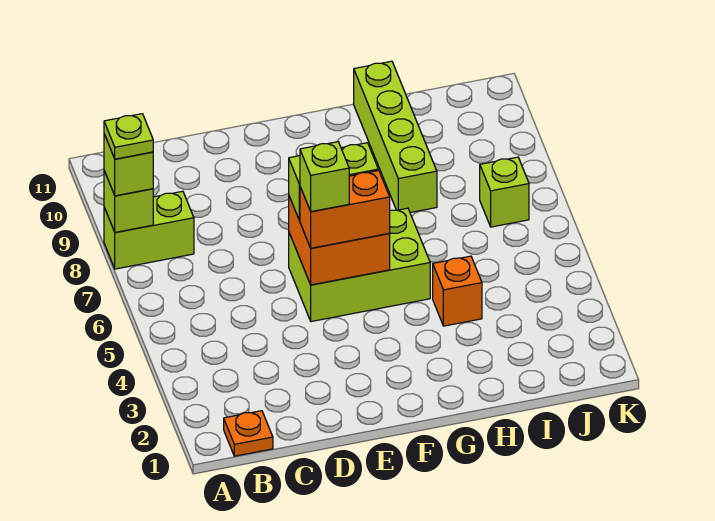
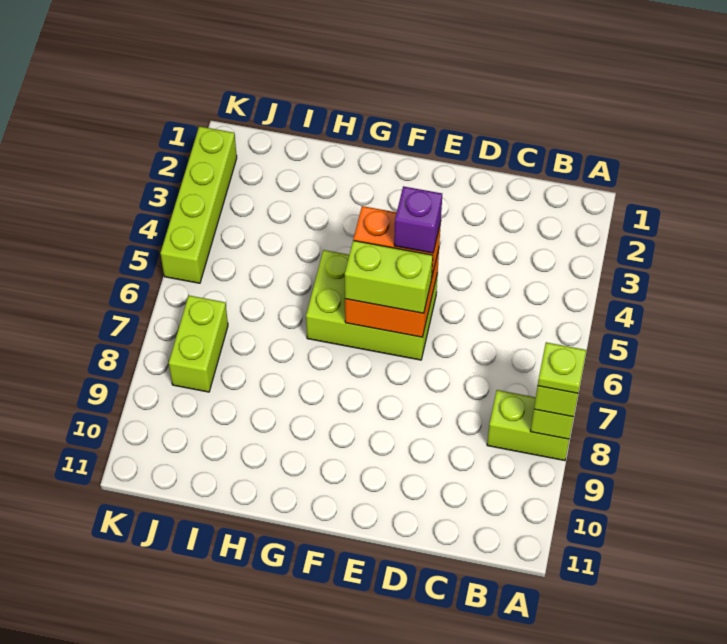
orange 1x1 plate [224,411,273,456] -> none
lime 1x1 brick [300,142,349,212] -> purple 1x1 brick [394,186,442,253]
orange 1x1 brick [433,256,482,326] -> none
lime 1x4 brick [354,61,437,213] -> lime 1x4 brick moved to [160,126,237,283]
lime 1x1 brick [480,157,529,227] -> lime 1x2 brick [169,295,228,392]

